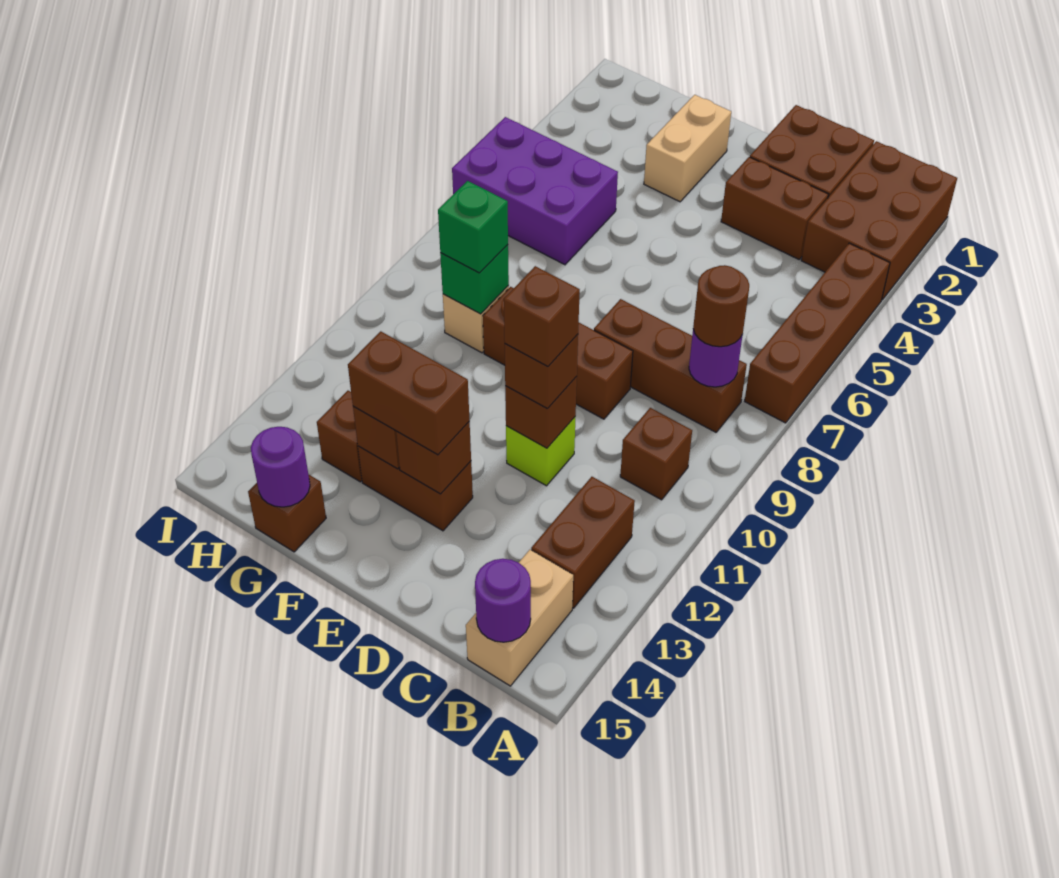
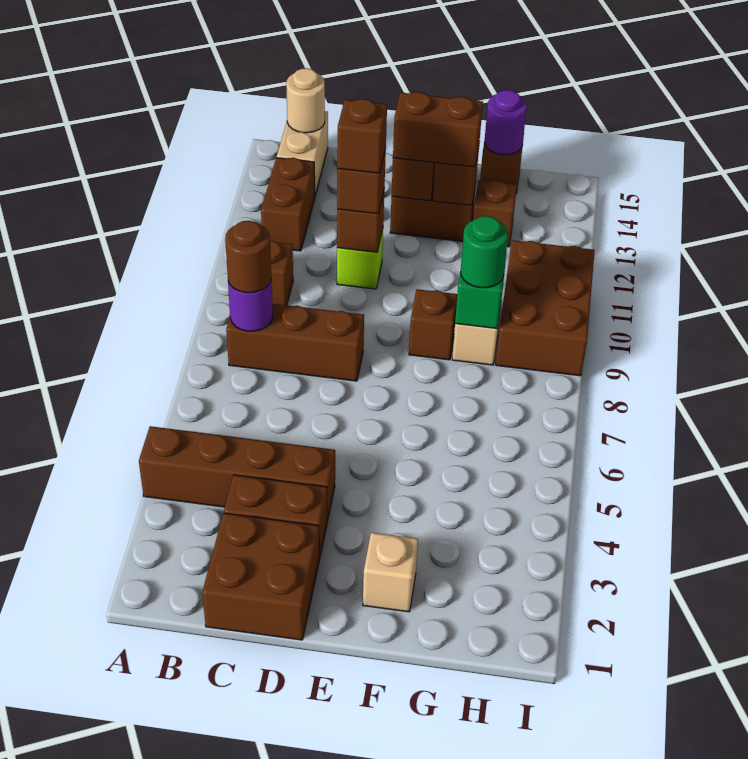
brown 2x3 brick [801,141,957,300] -> brown 2x3 brick moved to [496,240,595,376]
brown 1x4 brick [745,243,890,423] -> brown 1x4 brick turned to [139,426,335,520]
purple 1x1 round brick [475,559,531,642] -> tan 1x1 round brick [286,68,325,133]
brown 1x3 brick [483,287,633,419] -> brown 1x1 brick [409,289,457,360]
tan 1x2 brick [644,95,731,202] -> tan 1x1 brick [363,532,418,612]
purple 2x3 brick [452,117,618,265] -> none
green 1x1 brick [438,181,508,273] -> green 1x1 round brick [461,216,508,288]

